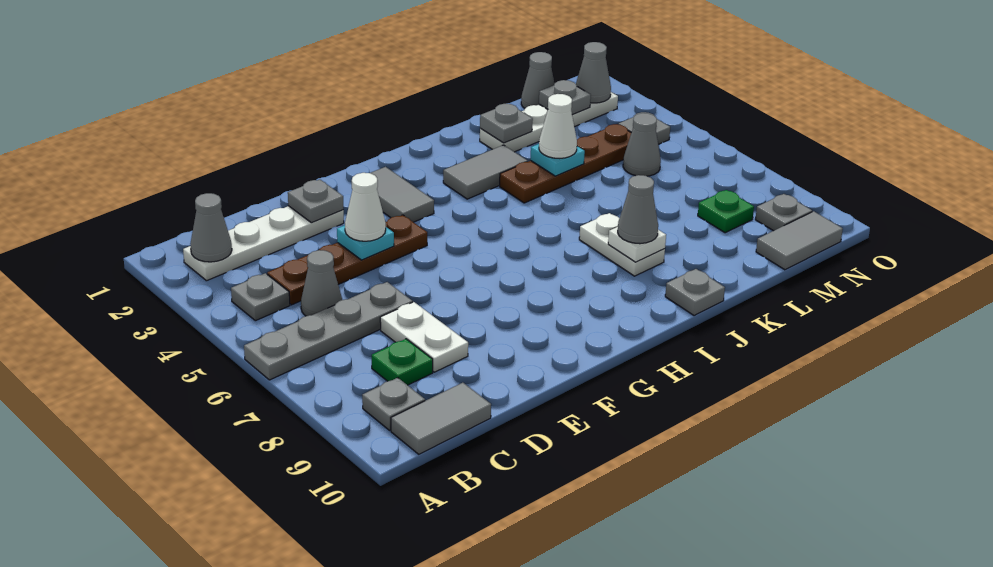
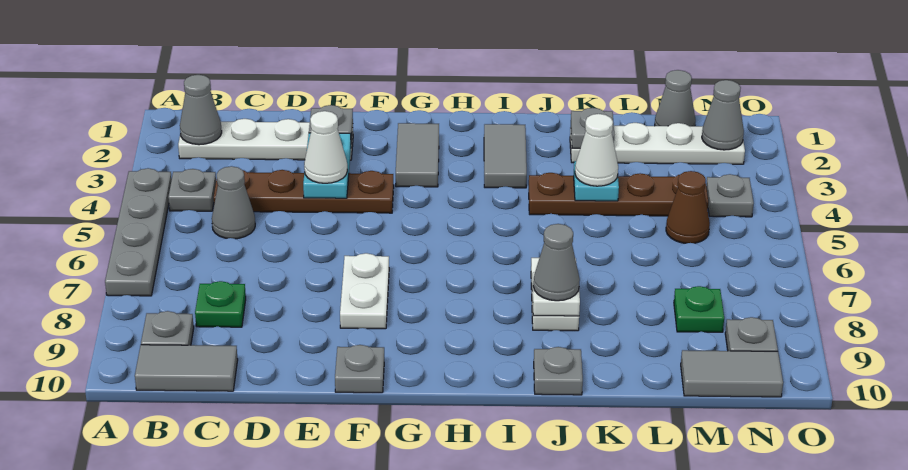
grey 1x4 plate [244,282,413,380] -> grey 1x4 plate turned to [105,168,172,296]
white 1x2 plate [380,302,468,372] -> white 1x2 plate moved to [340,253,389,329]
cyan 1x1 plate [337,225,394,260] -> cyan 1x2 plate [303,133,351,198]
grey 1x2 tile [443,145,528,199] -> grey 1x2 tile turned to [484,124,527,188]
grey 1x1 plate [539,80,591,115] -> grey 1x1 plate moved to [335,345,384,393]
grey 1x1 cone [623,113,661,176] -> brown 1x1 cone [666,171,710,243]

